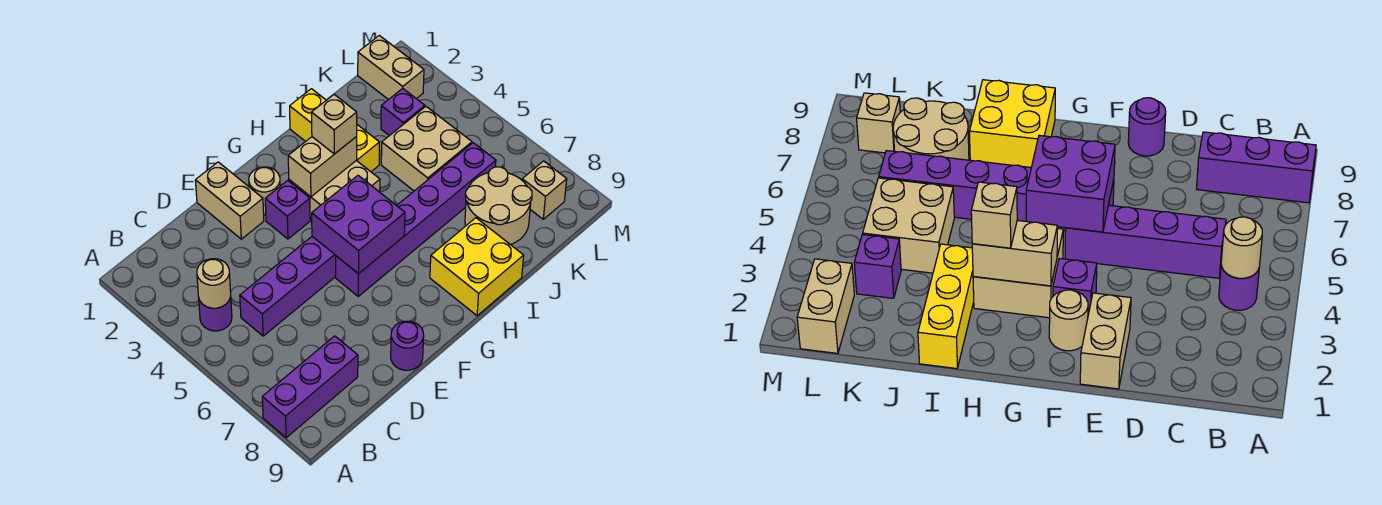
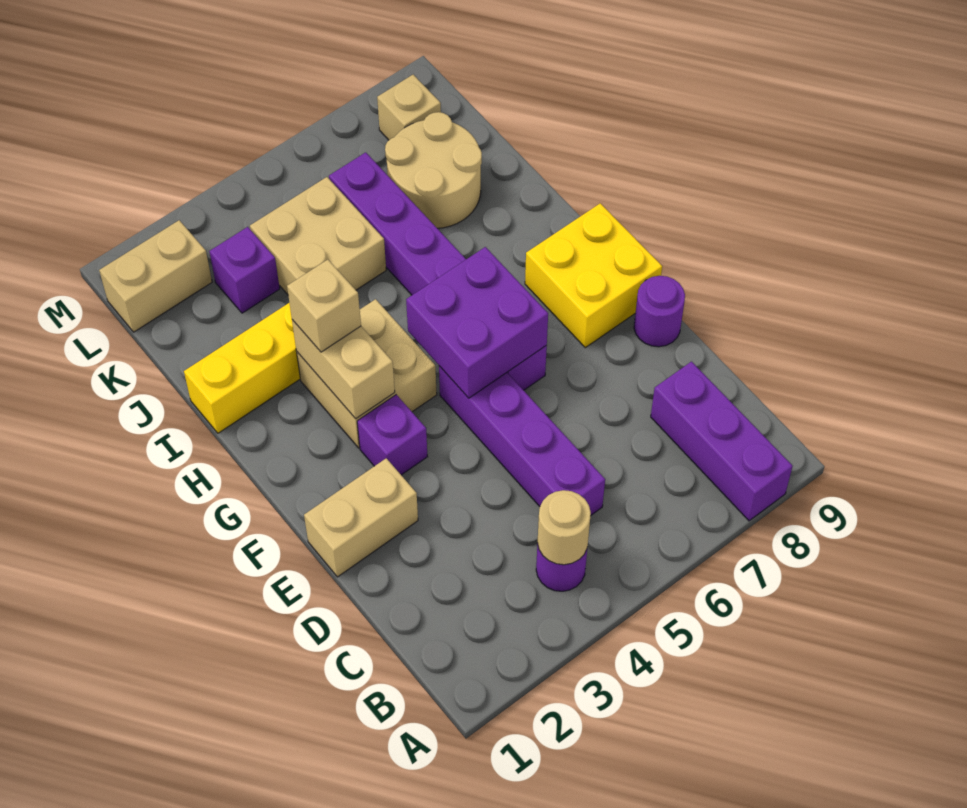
tan 1x1 round brick [249,167,280,215] -> none
yellow 2x2 brick [430,218,524,316] -> yellow 2x2 brick moved to [525,203,662,348]

